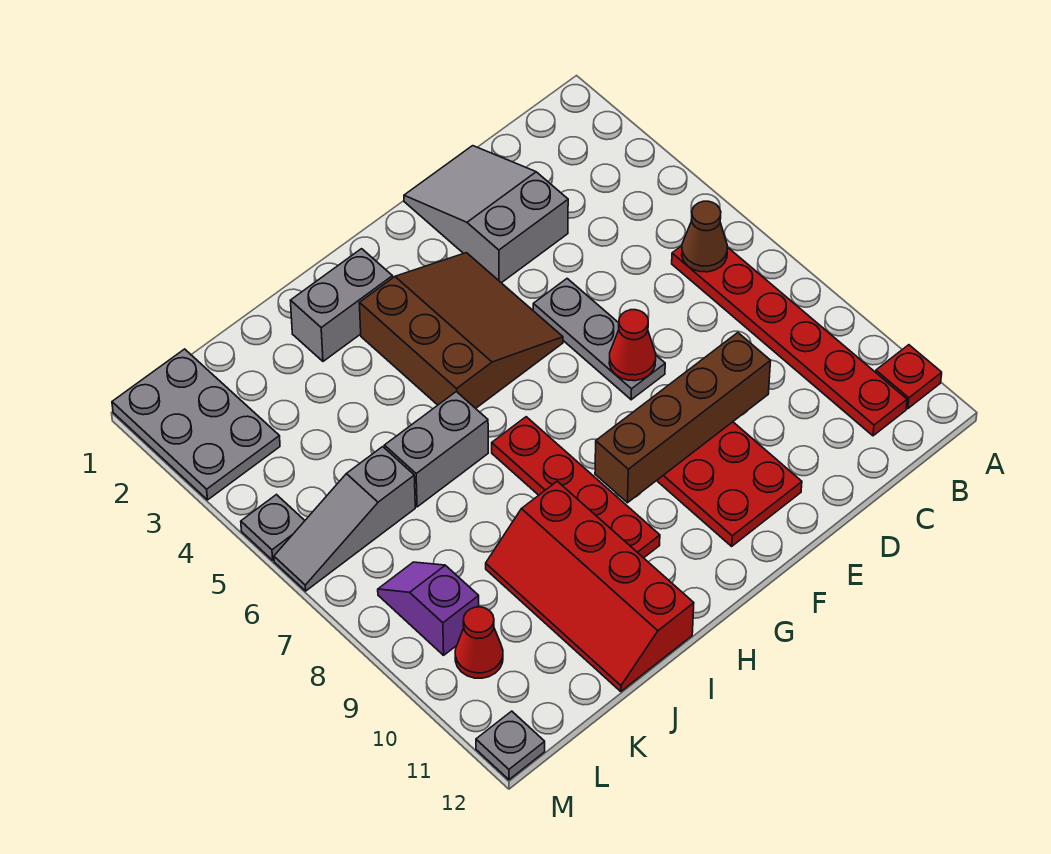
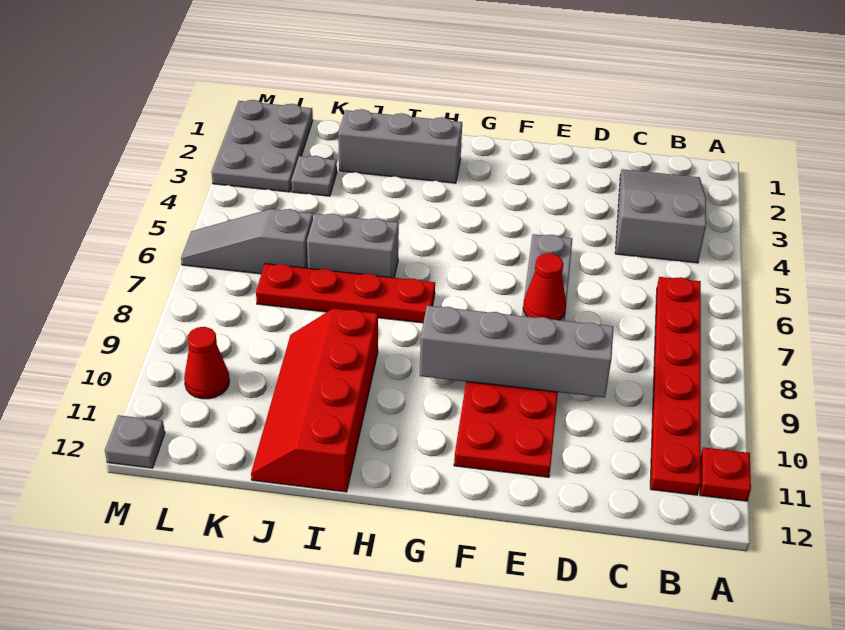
brown 1x1 cone [682,201,727,272] -> none
grey 2x3 slope [404,146,568,283] -> grey 2x3 slope moved to [615,169,706,263]
brown 1x4 brick [595,333,771,503] -> grey 1x4 brick [420,306,613,398]
brown 3x3 slope [359,253,563,408] -> none
grey 1x2 brick [290,249,393,361] -> grey 1x3 brick [338,109,462,183]
red 1x4 plate [492,417,660,558] -> red 1x4 plate turned to [256,264,435,323]
purple 1x2 slope [378,562,479,655] -> none
grey 1x1 plate [241,495,305,560] -> grey 1x1 plate moved to [291,156,337,196]

